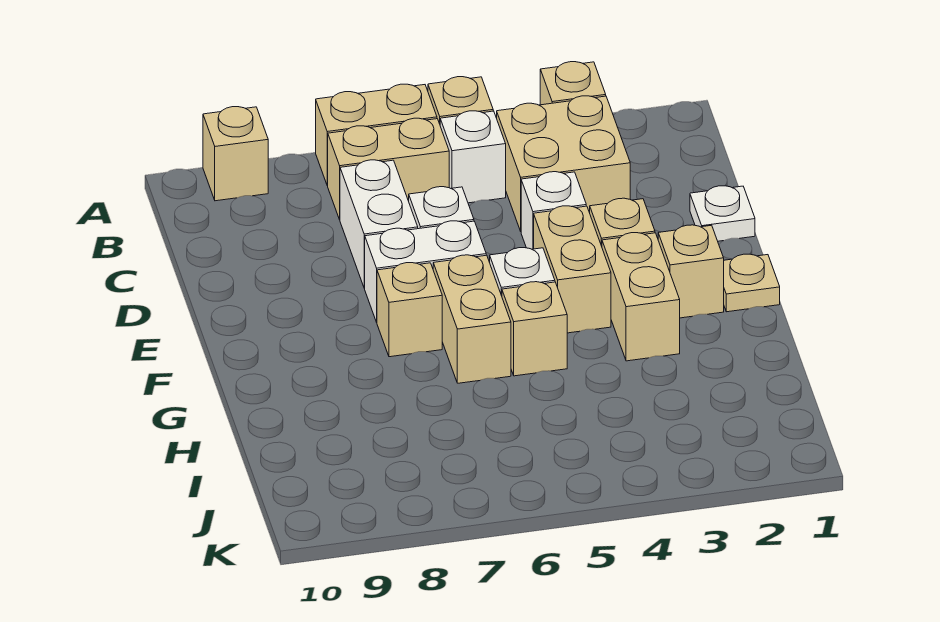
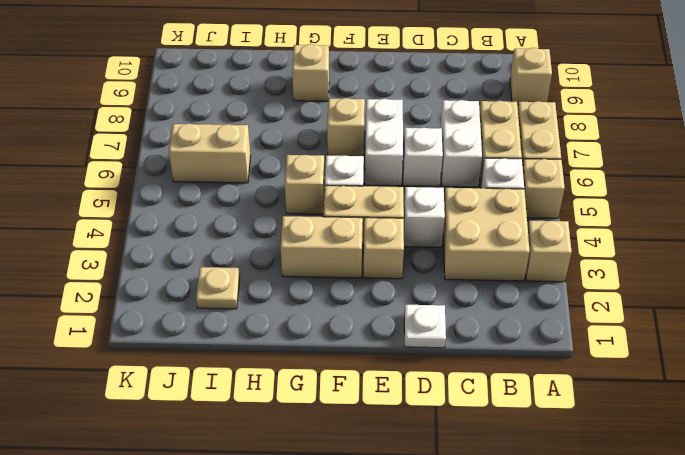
white 1x2 brick [340,160,418,288] -> white 1x2 brick turned to [440,100,482,187]
tan 1x1 plate [724,254,780,312] -> tan 1x1 plate moved to [196,267,240,309]
tan 1x1 brick [658,225,724,318] -> tan 1x1 brick moved to [292,44,329,101]
tan 1x2 brick [433,255,511,383] -> tan 1x2 brick moved to [169,124,251,183]

